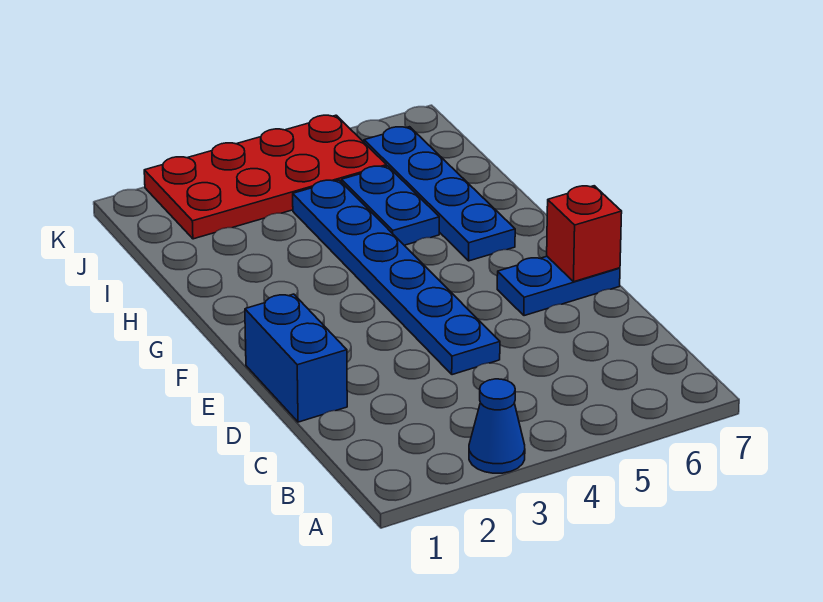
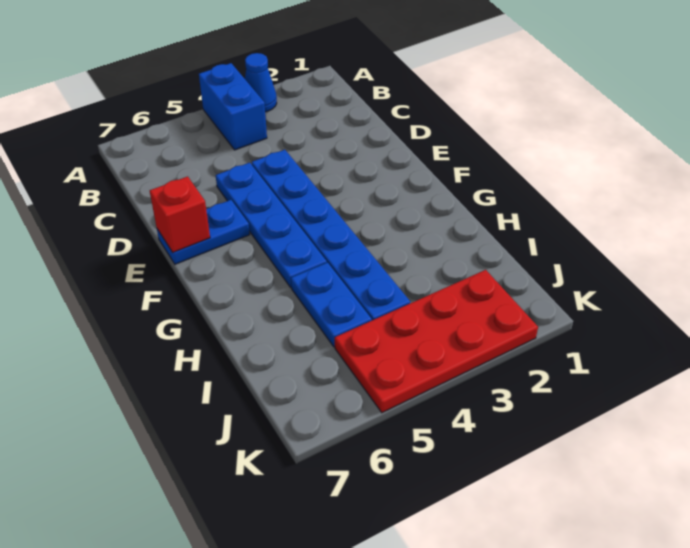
blue 1x2 brick [245,294,347,422] -> blue 1x2 brick moved to [199,63,267,150]
blue 1x4 plate [364,127,515,261] -> blue 1x4 plate moved to [216,163,327,287]

